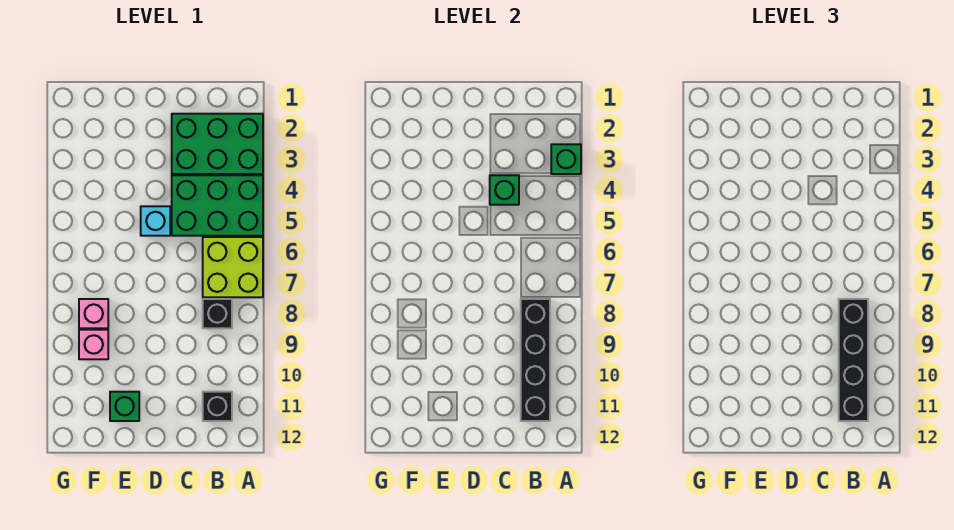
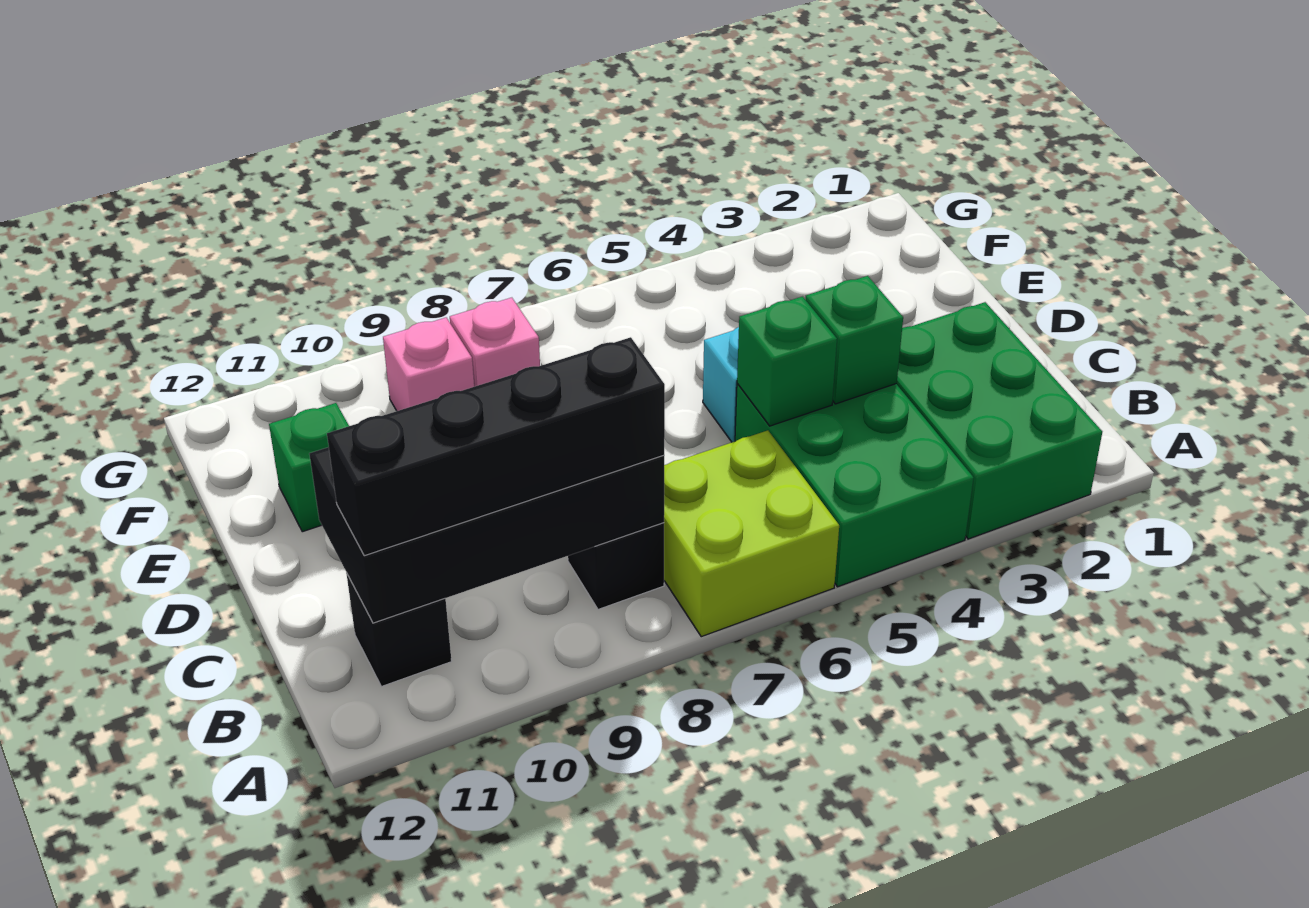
green 1x1 brick [551,144,581,174] -> green 1x1 brick moved to [737,297,837,426]
black 1x4 brick [521,299,550,421] -> black 2x4 brick [309,447,664,623]

